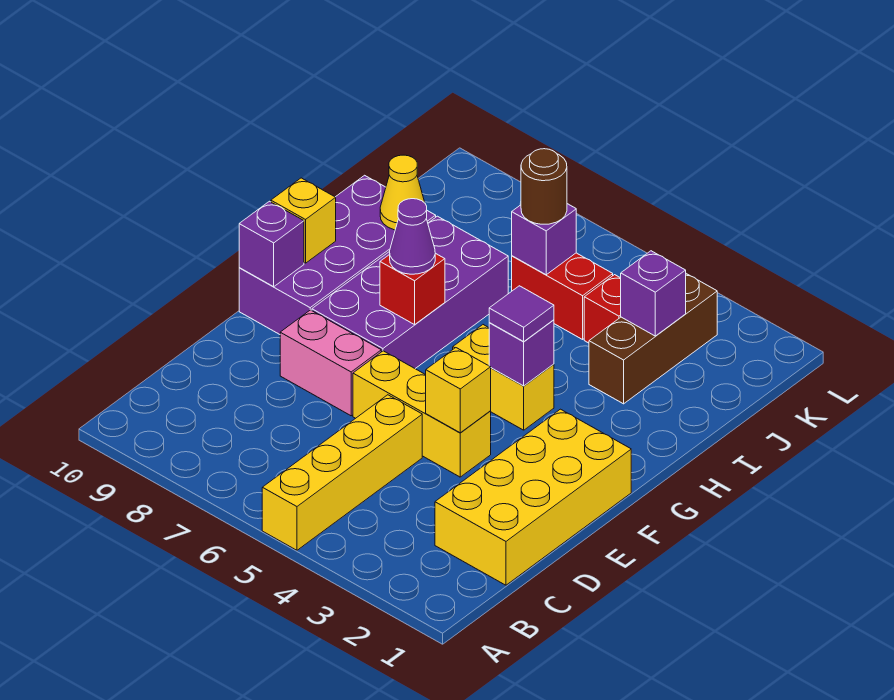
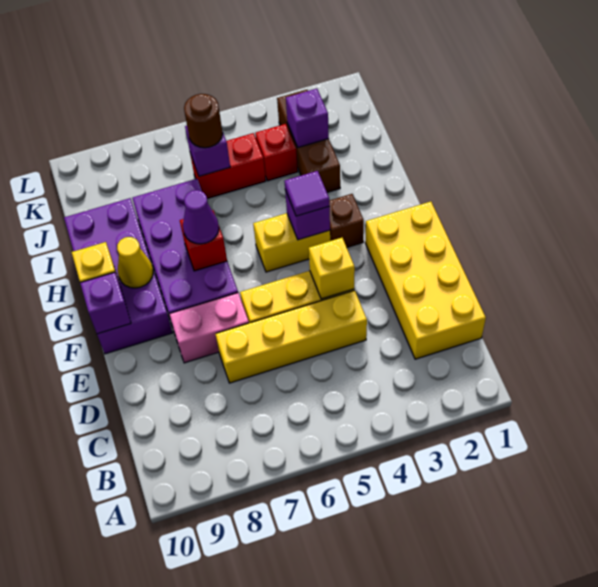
yellow 1x4 brick [262,395,422,550] -> yellow 1x4 brick turned to [215,291,367,383]
none -> brown 1x1 brick [329,194,364,247]
yellow 1x1 cone [380,155,425,230] -> yellow 1x1 cone moved to [117,237,153,288]

